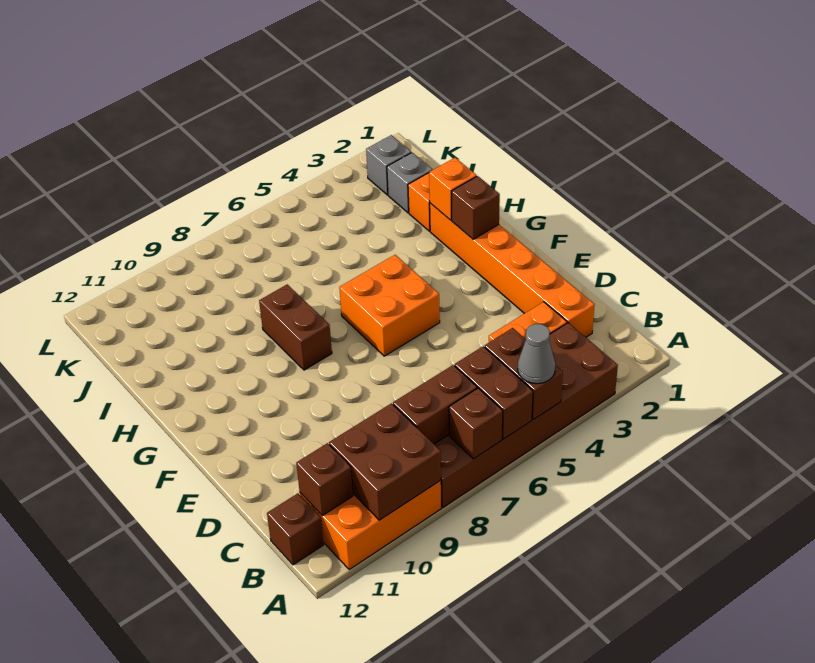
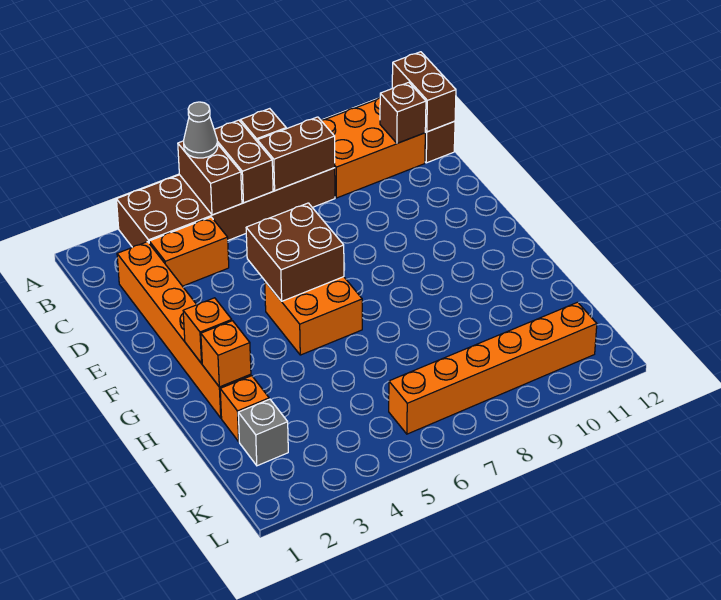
brown 2x2 brick [329,403,441,520] -> brown 2x2 brick moved to [246,203,344,301]
brown 1x1 brick [452,176,500,239] -> orange 1x1 brick [183,298,232,364]
brown 1x2 brick [259,284,332,370] -> brown 1x2 brick moved to [392,52,456,132]
grey 1x1 brick [366,135,411,195] -> none
none -> orange 1x6 brick [389,302,597,434]

